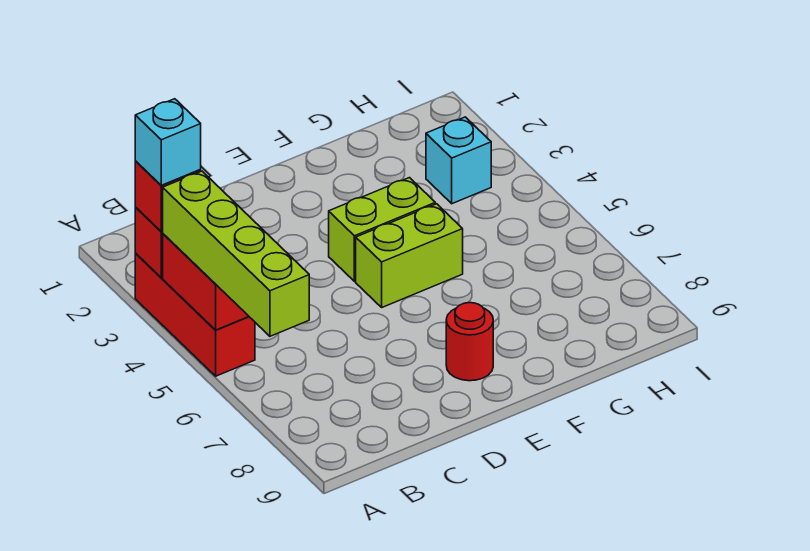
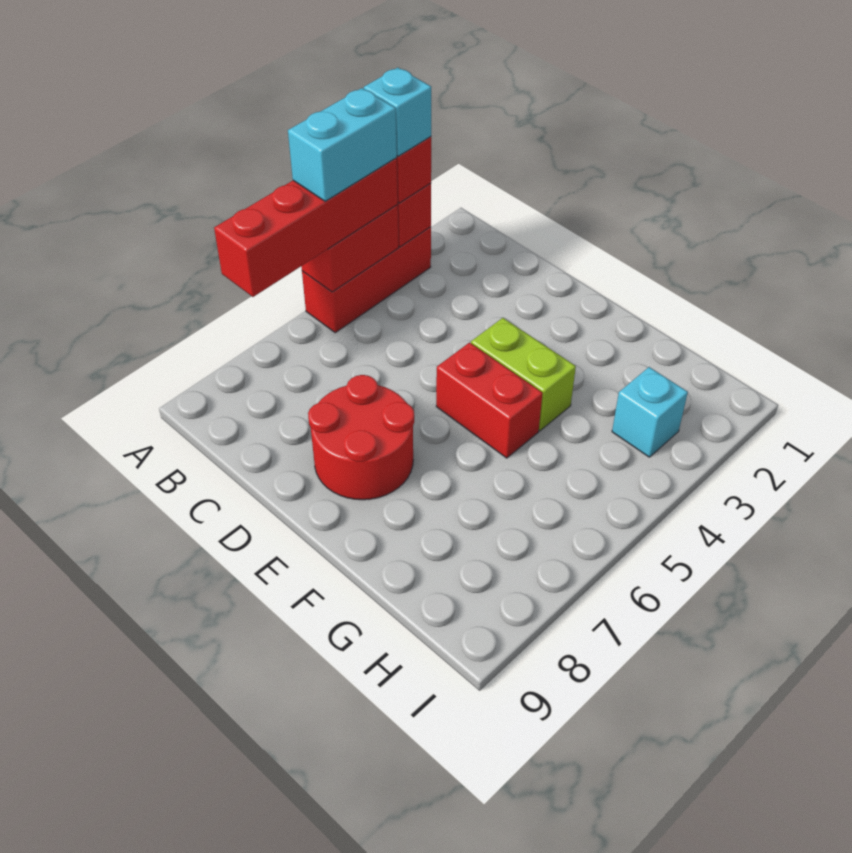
lime 1x4 brick [162,171,309,336] -> red 1x4 brick [214,158,398,297]
none -> cyan 1x2 brick [288,88,397,201]
lime 1x2 brick [356,204,463,307] -> red 1x2 brick [436,343,543,458]
red 1x1 round brick [446,303,493,381] -> red 2x2 round brick [308,375,414,500]

